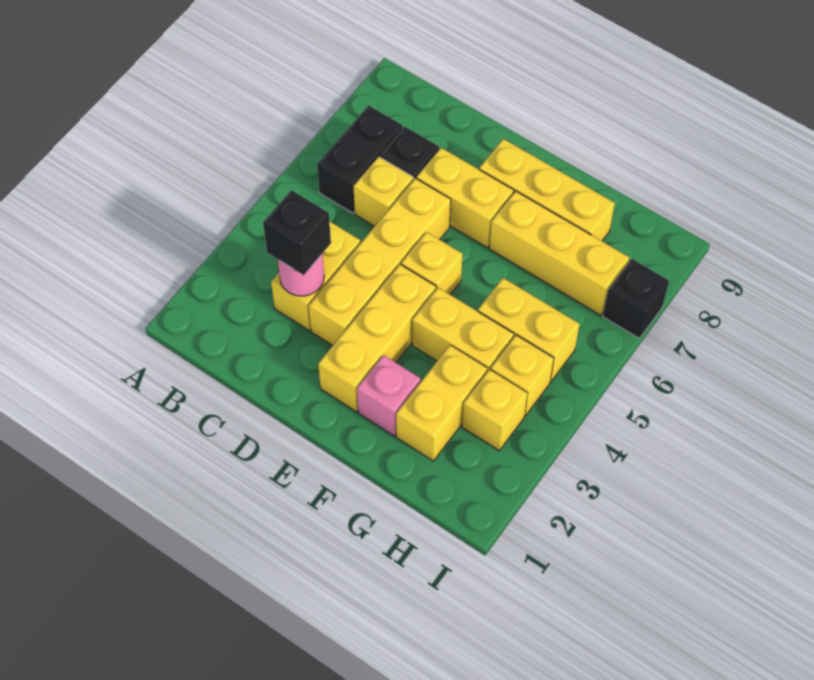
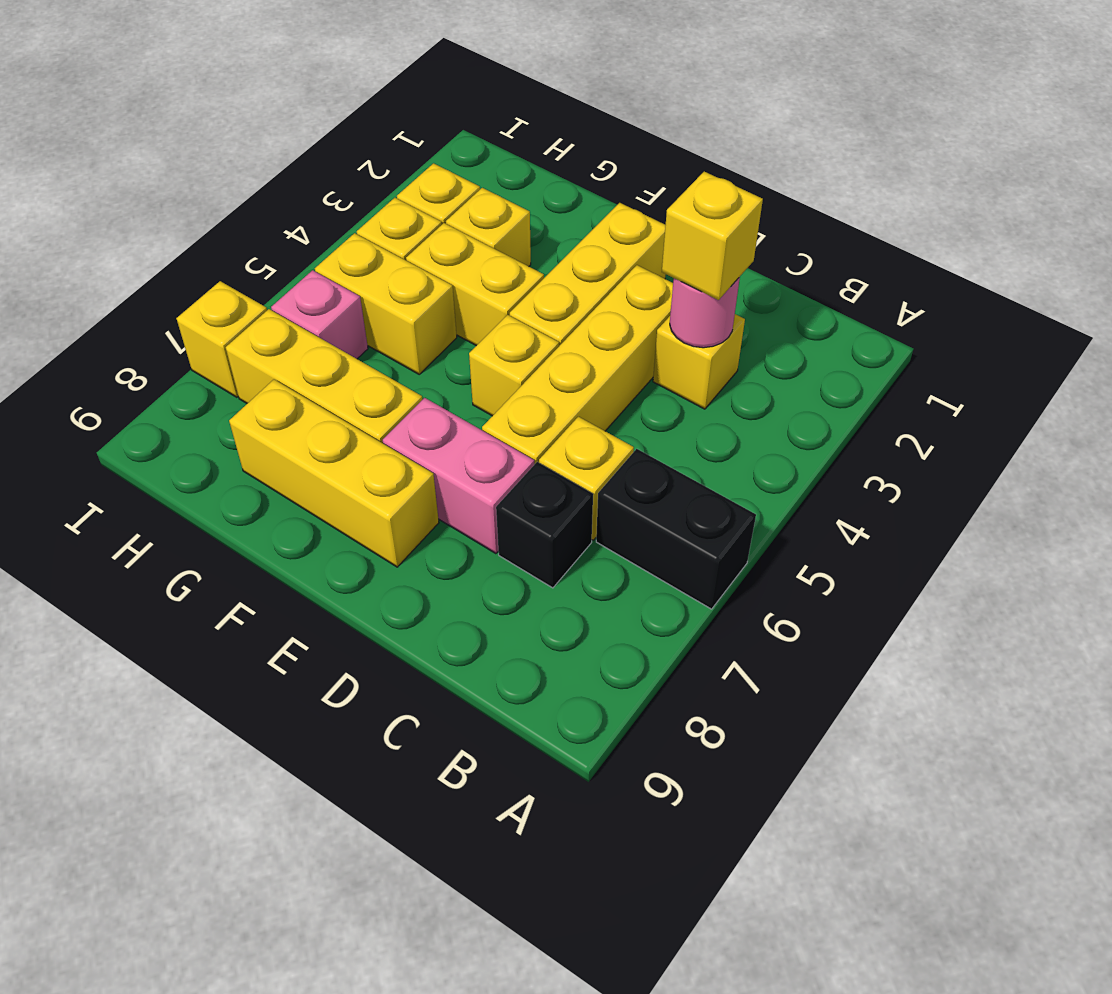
black 1x2 brick [317,105,403,213] -> black 1x2 brick turned to [596,449,756,609]
yellow 1x2 brick [271,221,361,330] -> yellow 1x1 brick [653,314,745,409]
black 1x1 brick [263,190,331,275] -> yellow 1x1 brick [662,172,763,300]
yellow 1x2 brick [417,148,514,248] -> pink 1x2 brick [383,398,534,554]
pink 1x1 brick [357,355,421,436] -> pink 1x1 brick moved to [271,270,368,359]
yellow 1x2 brick [396,345,487,461] -> yellow 1x1 brick [446,188,531,266]
black 1x1 brick [603,259,669,338] -> yellow 1x1 brick [176,281,267,397]

